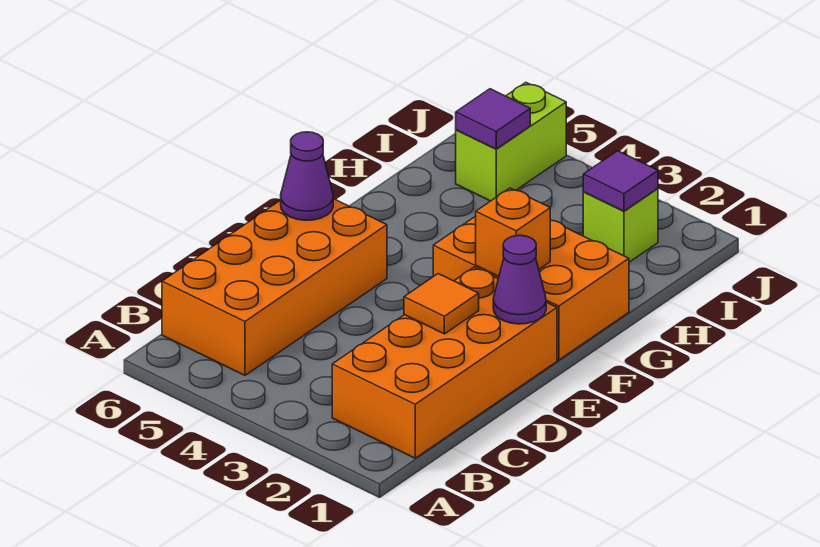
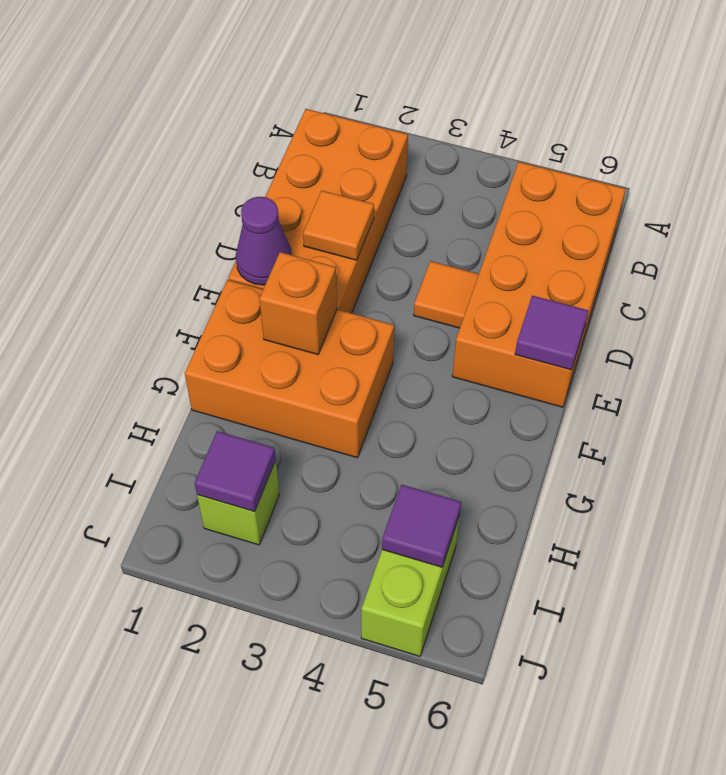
none -> orange 1x1 tile [414,261,479,328]
purple 1x1 cone [281,132,333,220] -> purple 1x1 tile [515,296,588,370]

